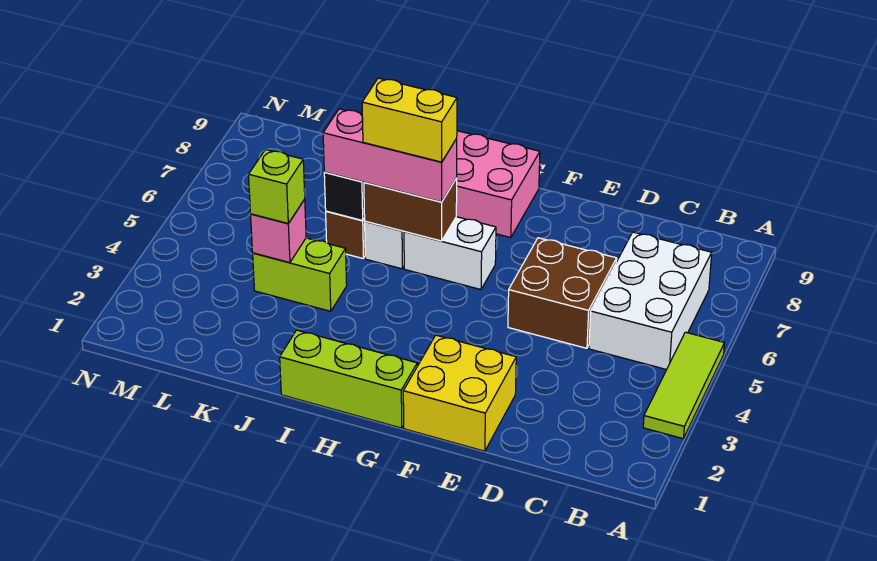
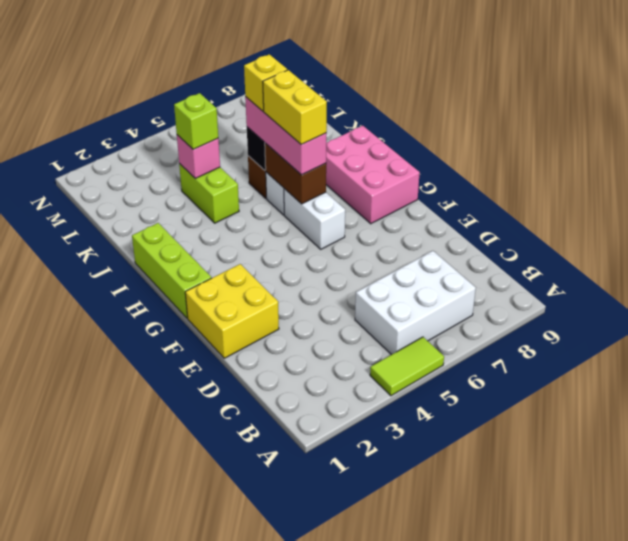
lime 1x3 tile [643,332,725,439] -> lime 1x2 tile [370,337,444,396]
brown 2x2 brick [508,238,617,348] -> none
none -> yellow 1x1 brick [244,54,287,111]

